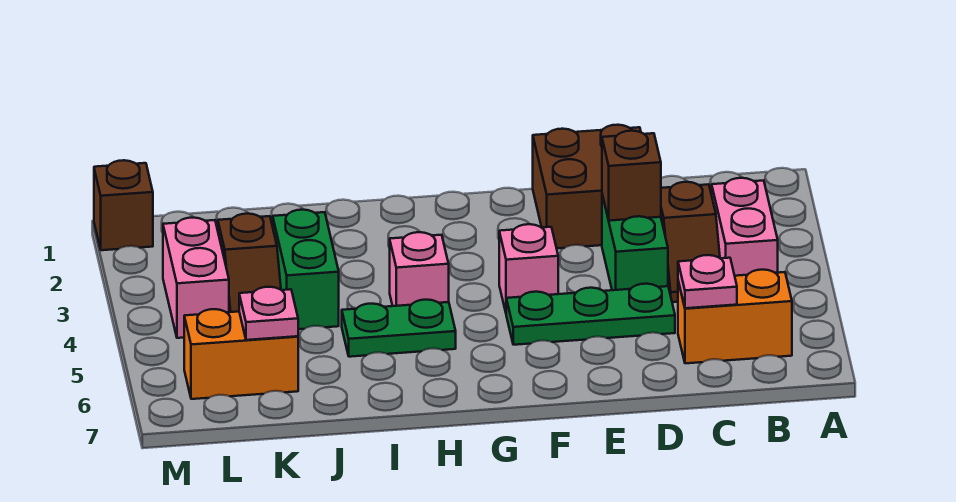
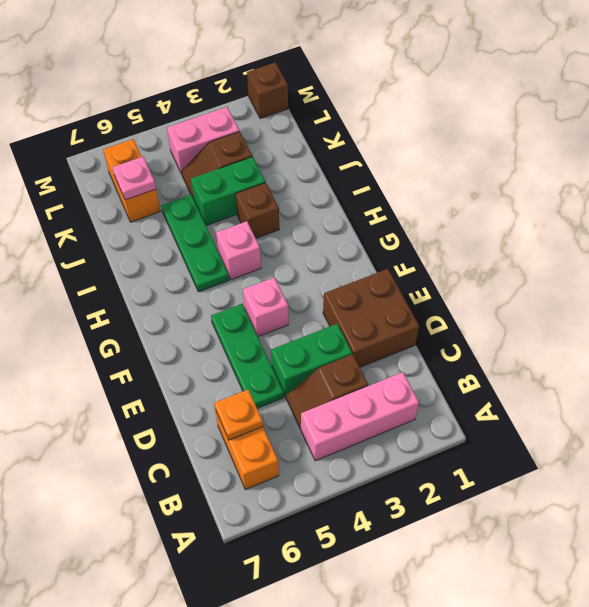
pink 1x2 brick [712,178,778,276] -> pink 1x3 brick [301,372,419,461]
pink 1x1 plate [678,255,737,308] -> orange 1x1 plate [214,390,263,440]
brown 1x1 brick [602,131,661,221] -> brown 1x1 brick moved to [236,183,279,238]
green 1x2 plate [342,300,456,357] -> green 1x3 plate [161,195,229,292]

